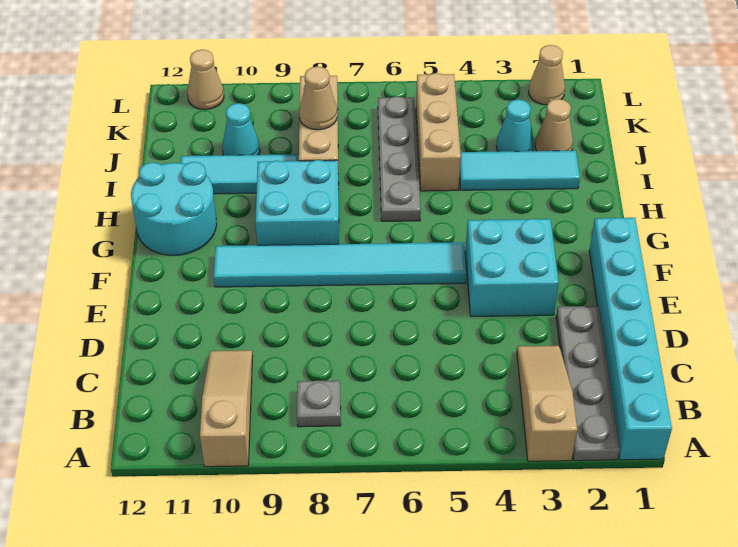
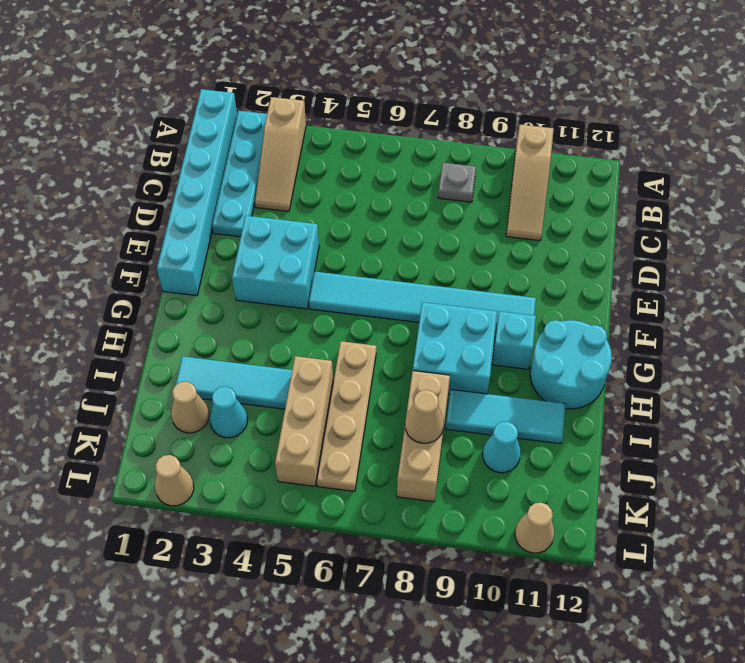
grey 1x4 plate [556,306,620,461] -> cyan 1x4 plate [212,111,267,237]
none -> cyan 1x1 brick [492,311,536,369]
grey 1x4 plate [378,96,421,221] -> tan 1x4 plate [317,341,377,491]

